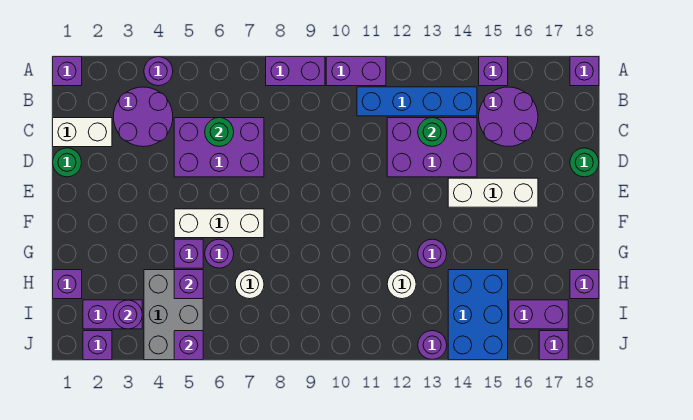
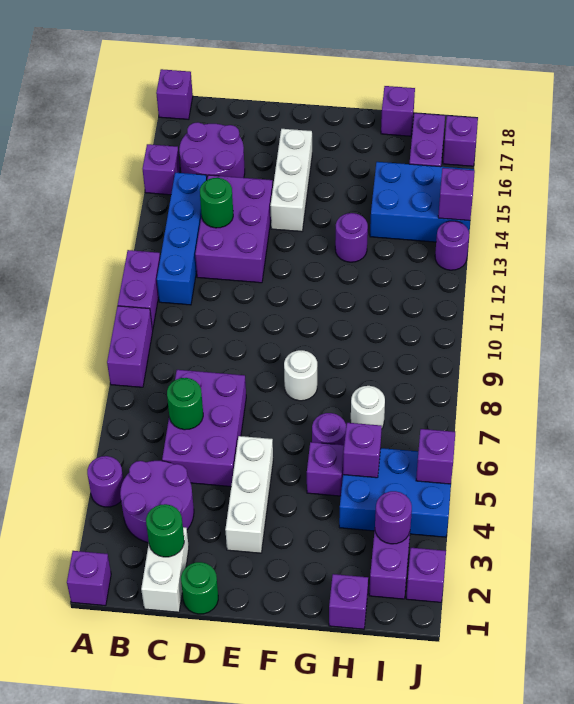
green 1x1 round brick [570,148,599,177] -> green 1x1 round brick moved to [146,504,184,557]
white 1x3 brick [174,209,264,238] -> white 1x3 brick moved to [225,436,273,553]
grey 2x3 brick [144,270,203,360] -> blue 2x3 brick [339,448,451,537]
white 1x1 round brick [387,270,416,299] -> white 1x1 round brick moved to [284,350,317,401]
none -> purple 1x1 brick [438,168,475,221]

